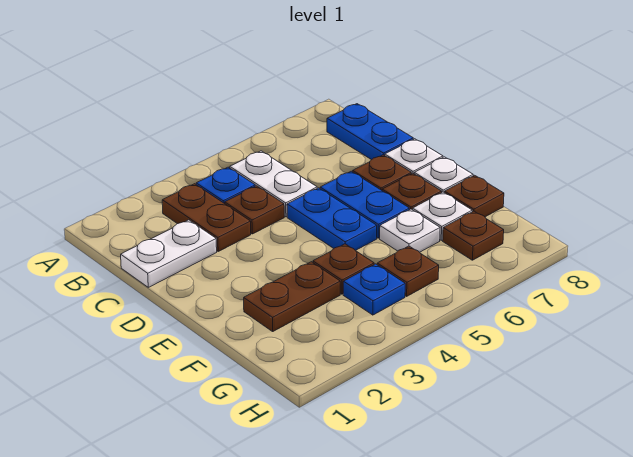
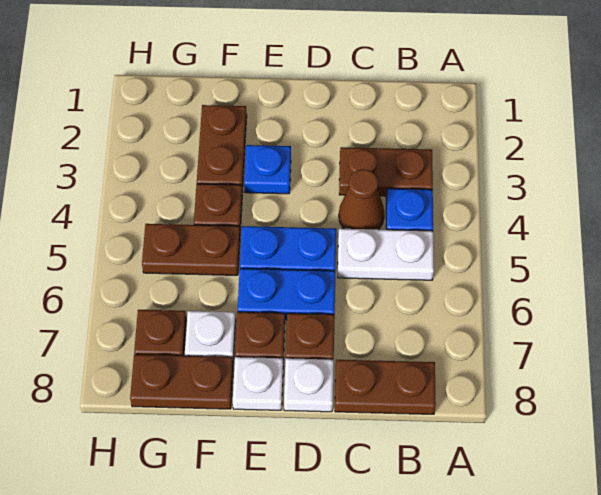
blue 1x2 plate [327,104,413,160] -> brown 1x2 plate [335,360,436,414]
white 1x2 plate [121,220,217,287] -> none
brown 1x1 plate [225,186,284,234] -> brown 1x1 cone [339,169,384,230]
white 1x1 plate [380,209,440,252] -> none
brown 1x1 plate [445,175,504,217] -> brown 1x2 plate [130,354,233,409]
blue 1x1 plate [343,264,405,315] -> blue 1x1 plate moved to [244,145,291,194]
brown 1x1 plate [377,246,439,296] -> brown 1x2 plate [142,224,240,275]

